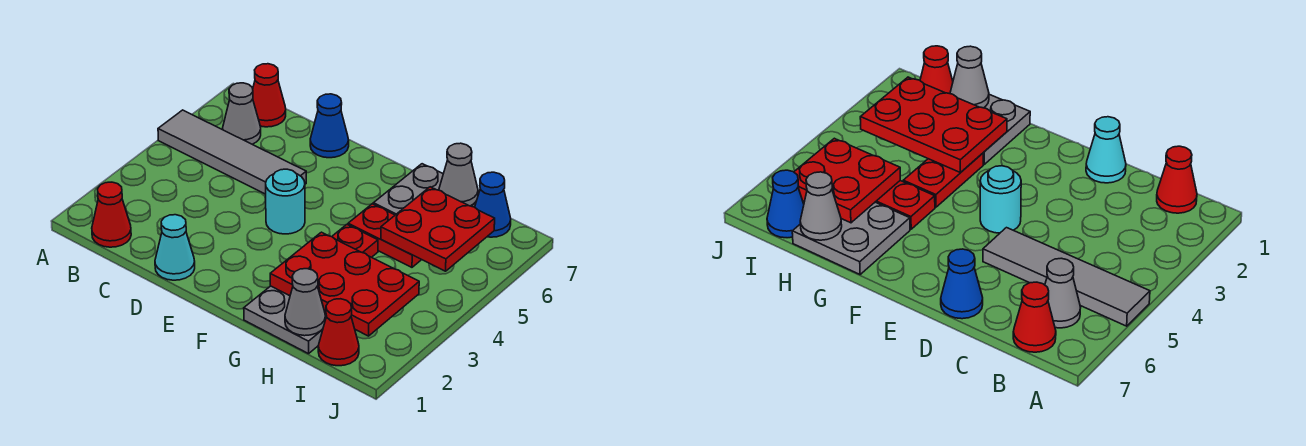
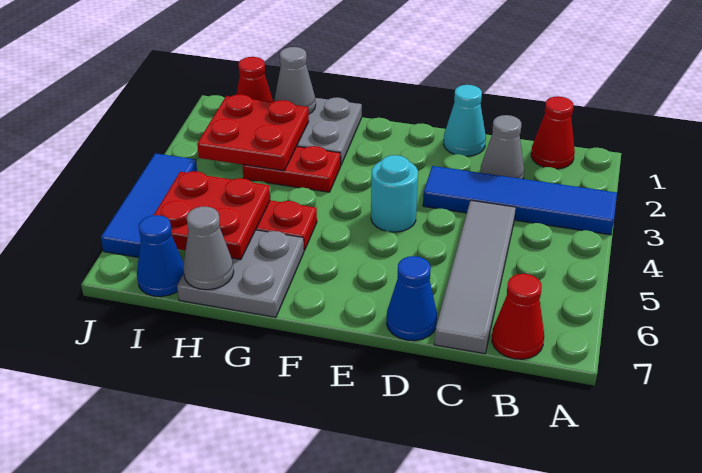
none -> blue 1x4 tile [423,166,617,235]
grey 1x4 tile [158,110,306,194] -> grey 1x4 tile turned to [434,200,516,354]
grey 1x1 cone [223,83,261,144] -> grey 1x1 cone moved to [480,115,524,179]
red 2x3 plate [270,232,419,336] -> red 2x2 plate [197,94,309,171]
red 1x2 plate [332,225,378,257] -> red 1x2 plate turned to [242,146,341,192]
none -> blue 1x3 tile [101,153,197,257]

